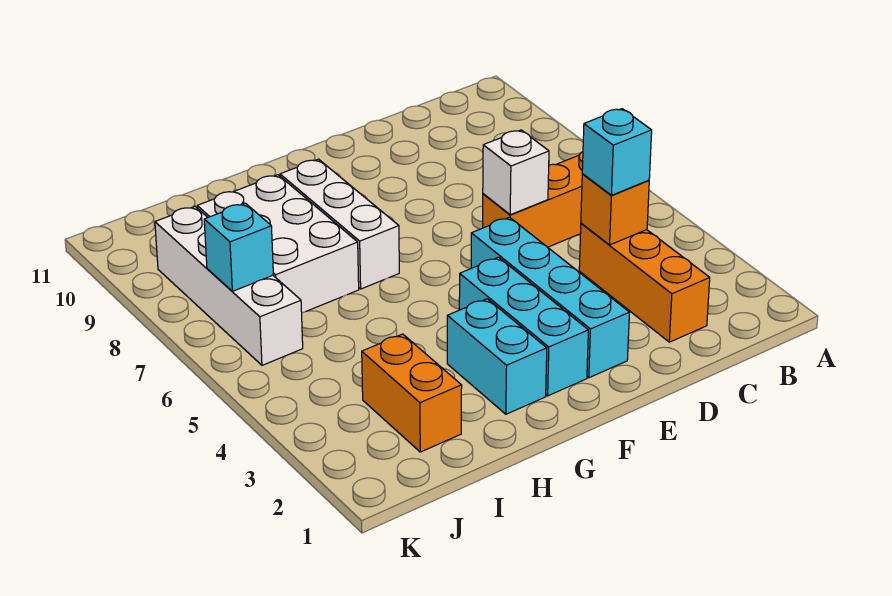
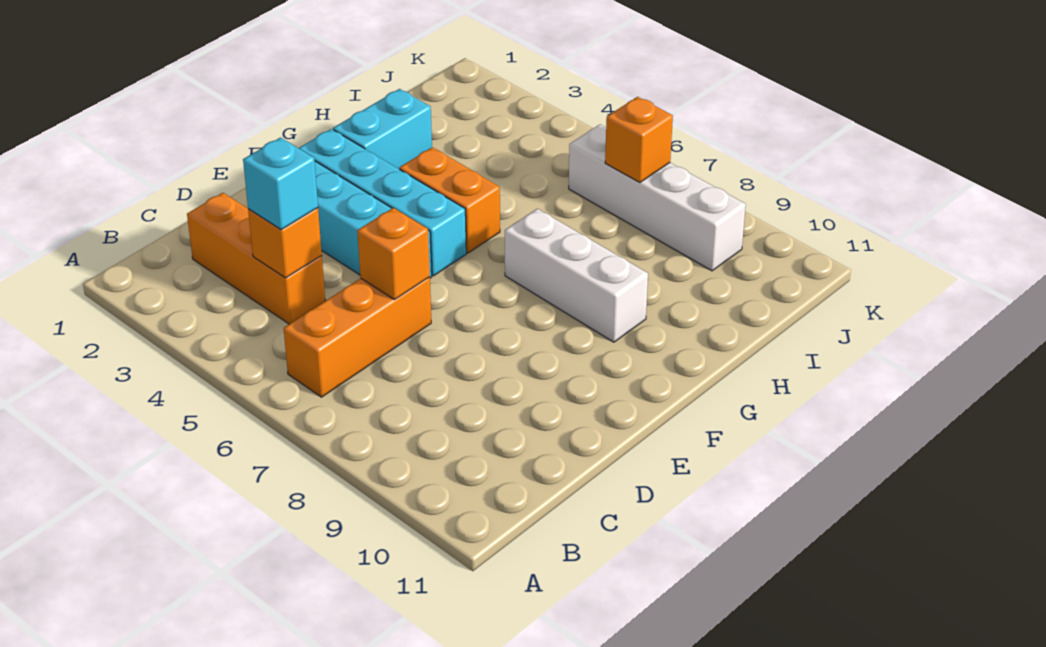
white 1x1 brick [483,130,549,215] -> orange 1x1 brick [357,208,430,300]
cyan 1x3 brick [459,257,588,396] -> cyan 1x4 brick [299,129,466,276]
cyan 1x2 brick [447,299,547,414] -> cyan 1x2 brick turned to [333,89,432,169]
white 2x3 brick [197,175,359,313] -> none
orange 1x2 brick [362,334,462,452] -> orange 1x2 brick moved to [399,147,500,253]
cyan 1x1 brick [204,203,273,291] -> orange 1x1 brick [605,97,673,182]

